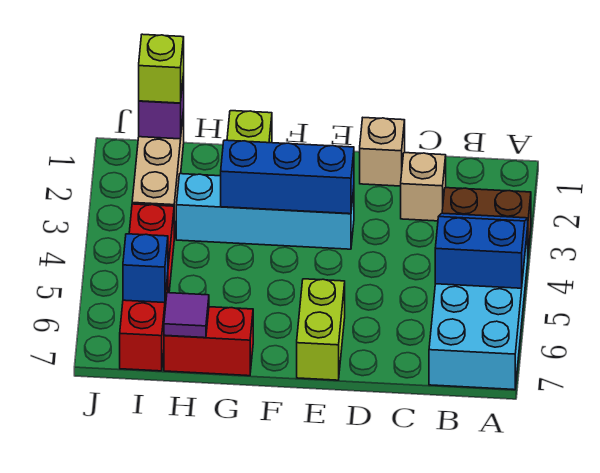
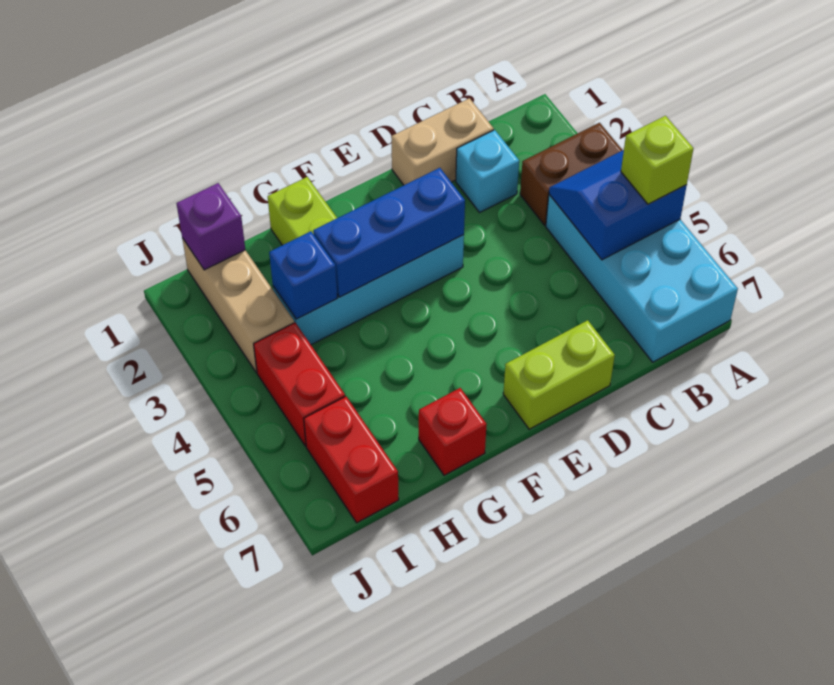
tan 1x1 brick [401,153,446,221] -> cyan 1x1 brick [456,130,519,212]
tan 1x1 brick [360,118,405,186] -> tan 1x2 brick [391,98,494,185]
lime 1x2 brick [297,279,345,380] -> lime 1x2 brick turned to [503,320,615,429]
red 1x2 brick [164,307,253,376] -> red 1x1 brick [419,388,487,475]
purple 1x1 tile [164,293,209,338] -> none
lime 1x1 brick [139,34,184,103] -> lime 1x1 brick moved to [621,116,693,204]
blue 1x1 brick [123,234,168,303] -> blue 1x1 brick moved to [269,231,337,319]

